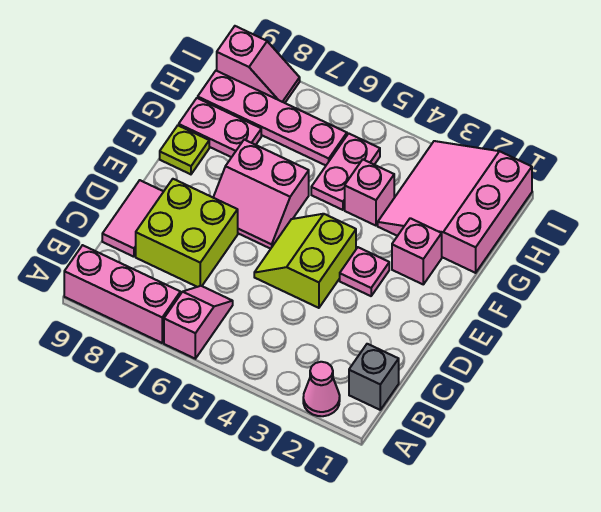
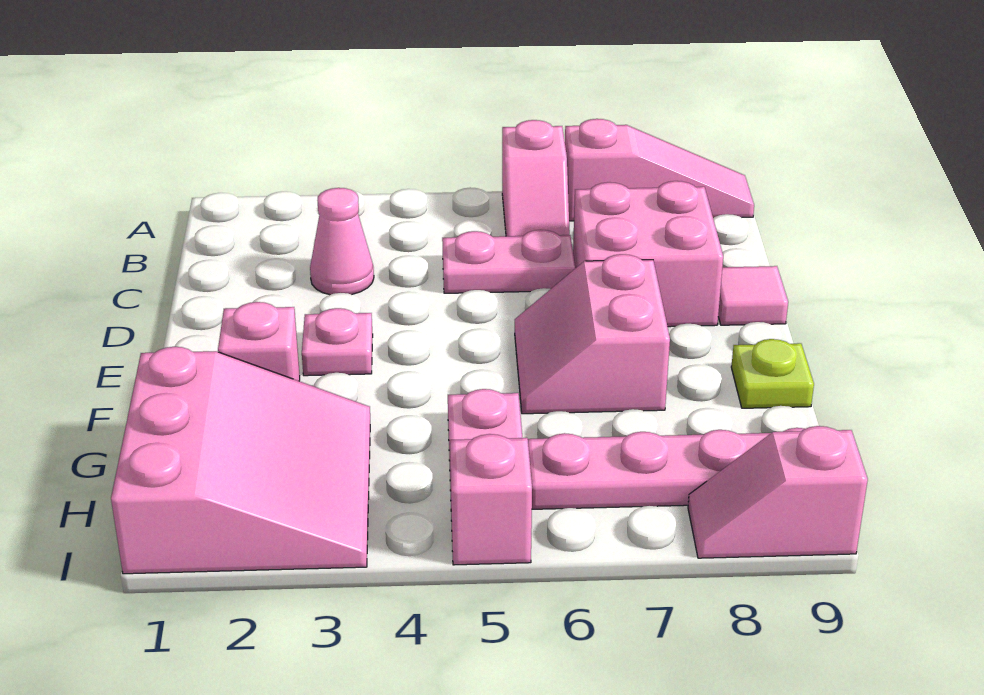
pink 1x1 cone [303,362,340,416] -> pink 1x1 cone moved to [310,188,374,295]
pink 1x3 brick [64,245,180,343] -> pink 1x3 slope [565,119,754,221]
grey 1x1 brick [349,344,399,410] -> none
lime 2x2 brick [136,179,238,287] -> pink 2x2 brick [573,181,723,327]
pink 1x2 tile [102,180,164,257] -> pink 1x1 tile [718,266,788,325]
lime 2x2 slope [254,214,356,308] -> none
pink 2x2 slope [213,140,309,249] -> pink 2x2 slope turned to [515,254,670,414]
pink 1x1 brick [345,160,394,226] -> pink 1x1 brick moved to [450,434,532,565]
pink 1x2 plate [179,98,261,157] -> pink 1x2 plate moved to [442,230,575,293]

